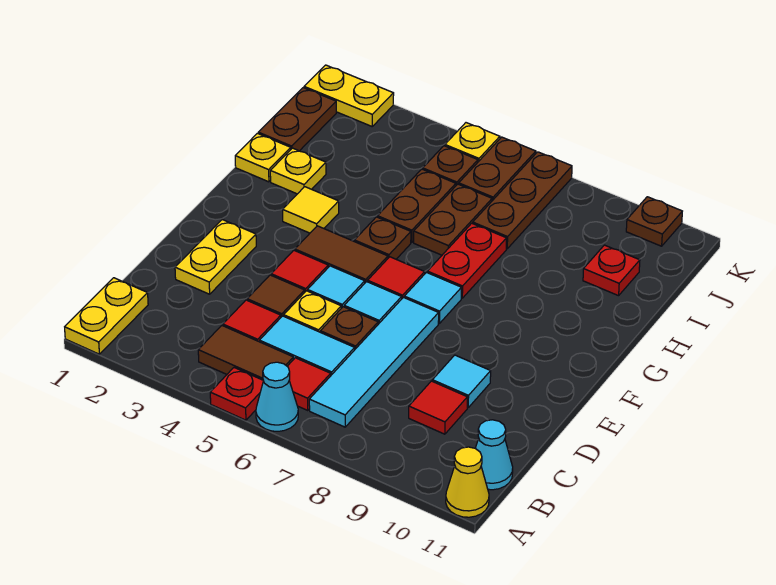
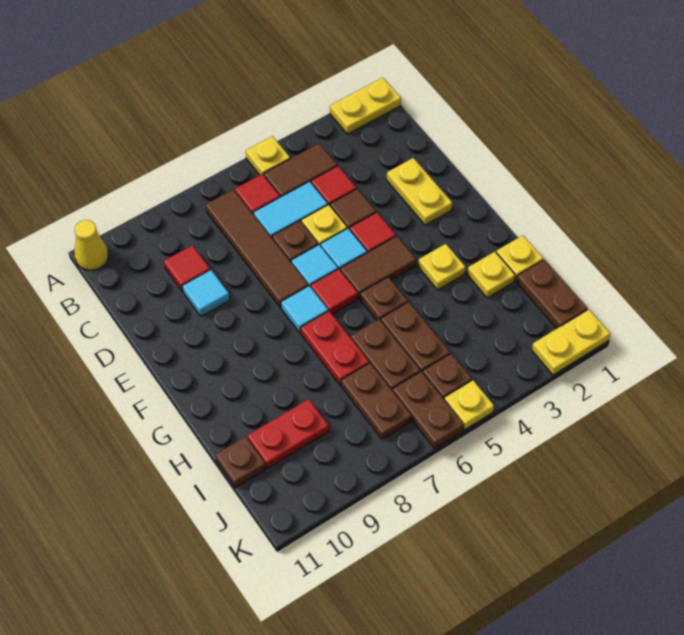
yellow 1x2 plate [65,278,148,354] -> yellow 1x2 plate turned to [330,78,401,134]
red 1x1 plate [210,368,263,420] -> yellow 1x1 plate [246,136,290,175]
cyan 1x1 cone [256,362,298,431] -> none
cyan 1x4 tile [309,297,439,427] -> brown 1x4 tile [206,190,308,308]
cyan 1x1 cone [475,420,513,490] -> none
yellow 1x1 tile [283,187,339,233] -> yellow 1x1 plate [418,244,466,290]
brown 1x3 plate [473,152,572,249] -> brown 1x2 plate [341,363,412,440]
red 1x1 plate [583,245,640,296] -> red 1x2 plate [248,399,329,468]
brown 1x1 plate [626,197,682,246] -> brown 1x1 plate moved to [215,437,266,488]

